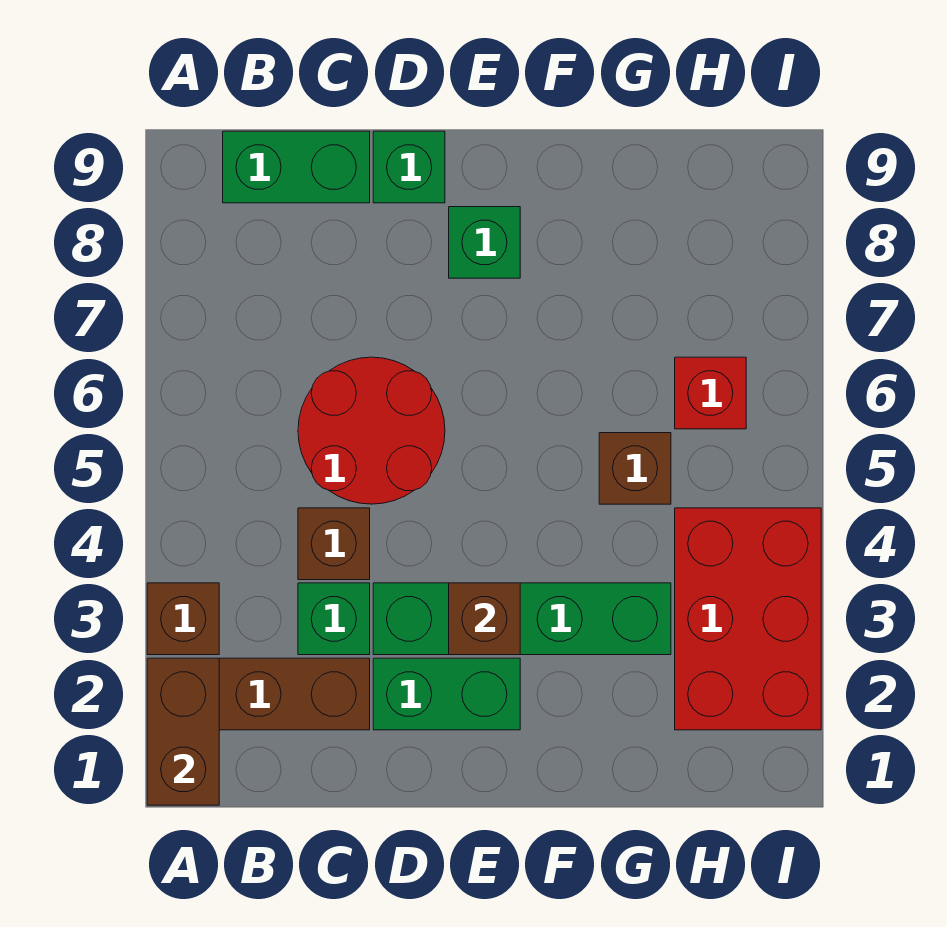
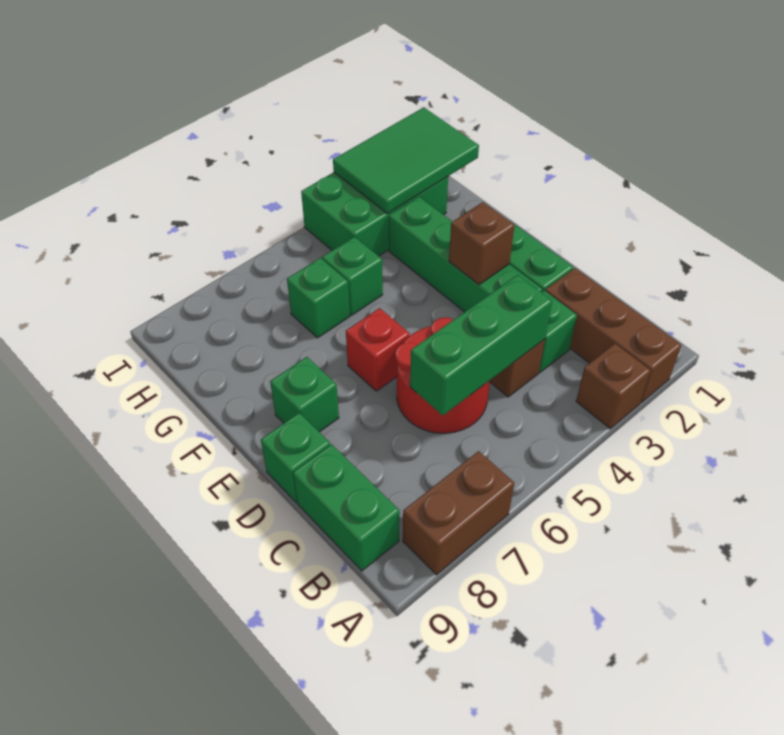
brown 1x2 brick [147,658,219,805] -> brown 1x2 brick moved to [403,451,514,575]
none -> green 1x3 brick [410,275,552,415]
brown 1x1 brick [599,433,671,504] -> green 1x1 brick [322,237,383,315]
none -> green 1x1 brick [287,258,350,338]
none -> green 2x3 tile [333,107,479,214]
red 2x3 brick [675,508,821,730] -> green 2x3 brick [301,172,448,256]
red 1x1 brick [675,357,746,429] -> red 1x1 brick moved to [346,308,410,391]

